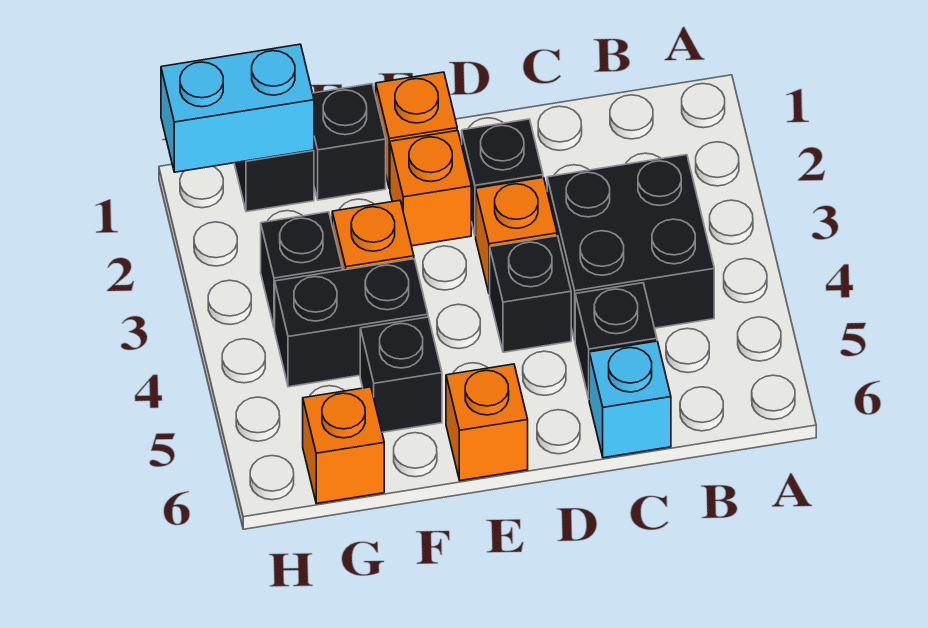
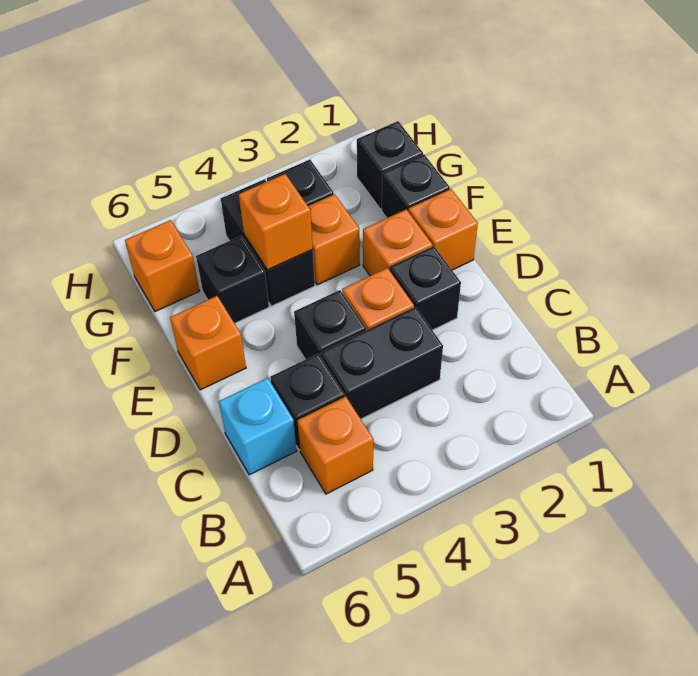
black 2x2 brick [547,155,714,340] -> black 1x2 brick [321,307,443,419]
none -> orange 1x1 brick [297,396,373,494]
none -> orange 1x1 brick [239,174,313,270]
cyan 1x2 brick [161,44,314,172] -> none

